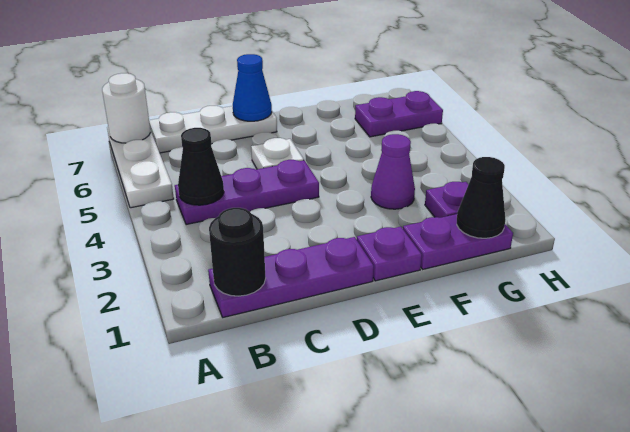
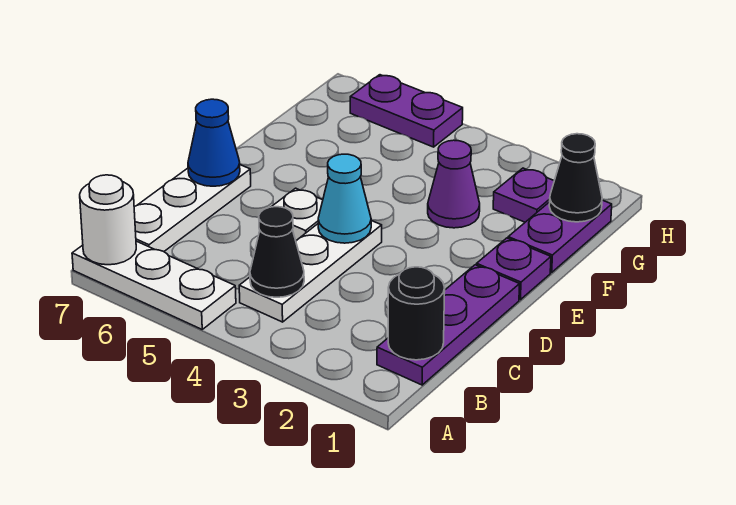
purple 1x3 plate [175,160,319,225] -> white 1x3 plate [239,221,382,322]
none -> cyan 1x1 cone [318,154,371,243]
purple 1x2 plate [355,91,443,137] -> purple 1x2 plate turned to [350,75,463,147]

